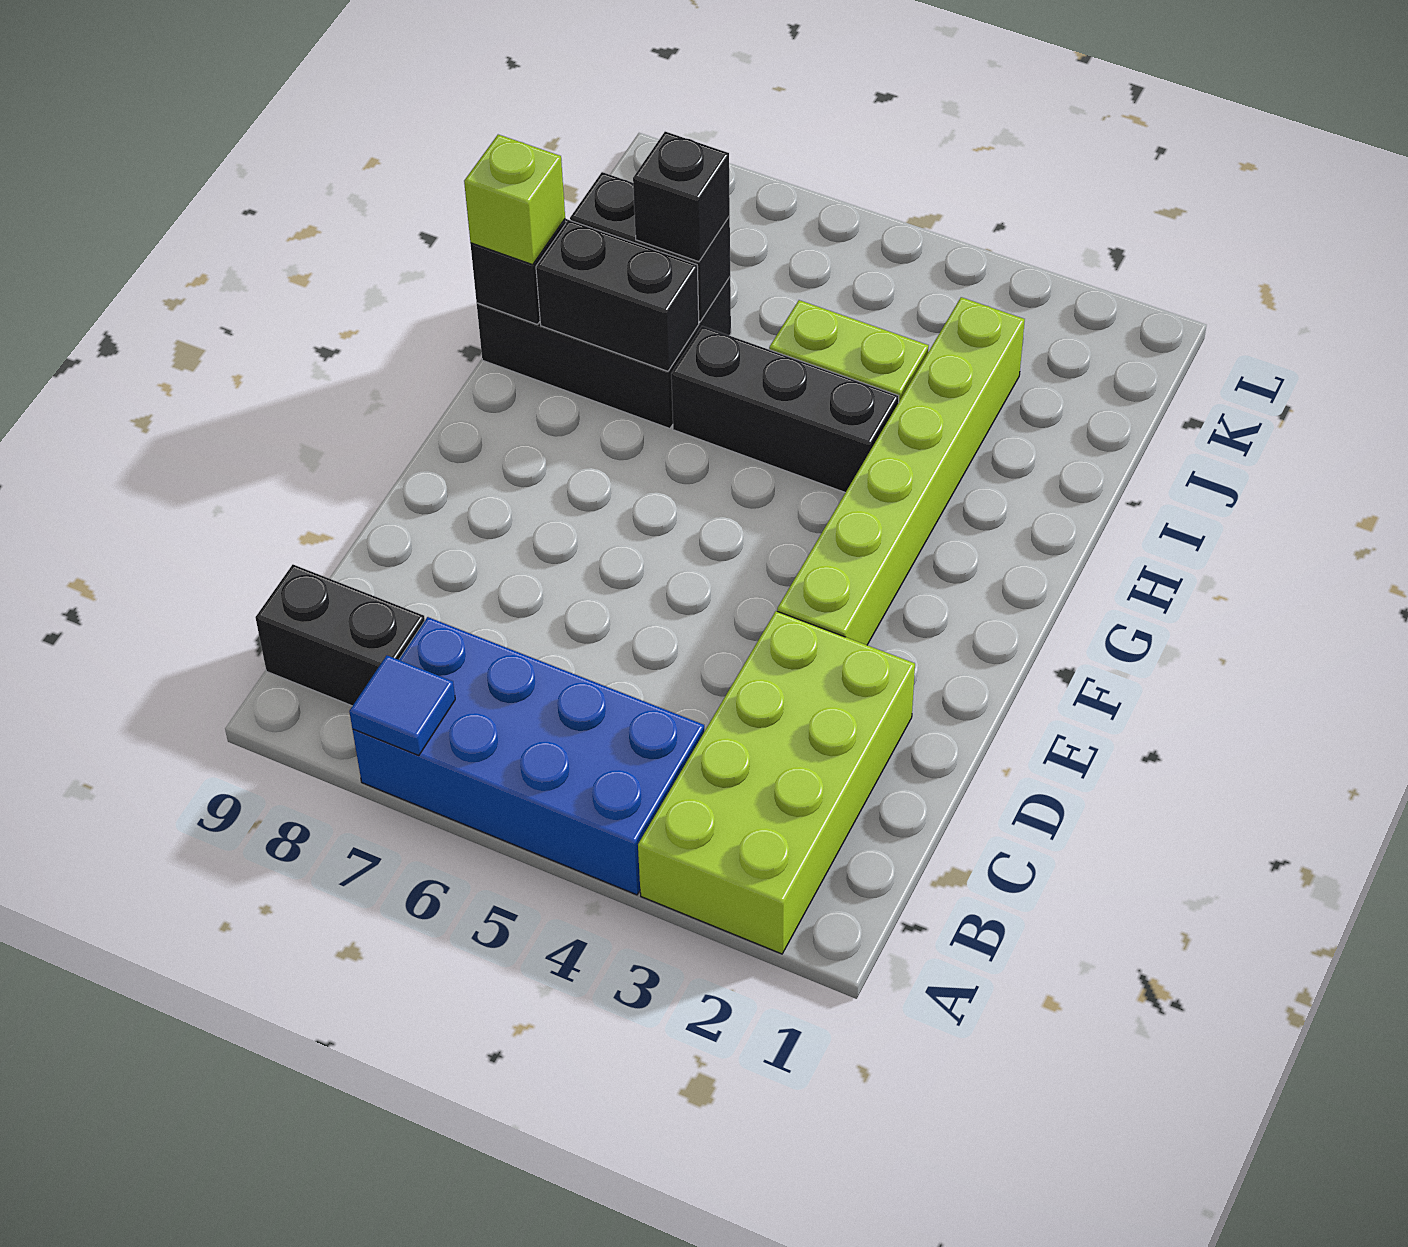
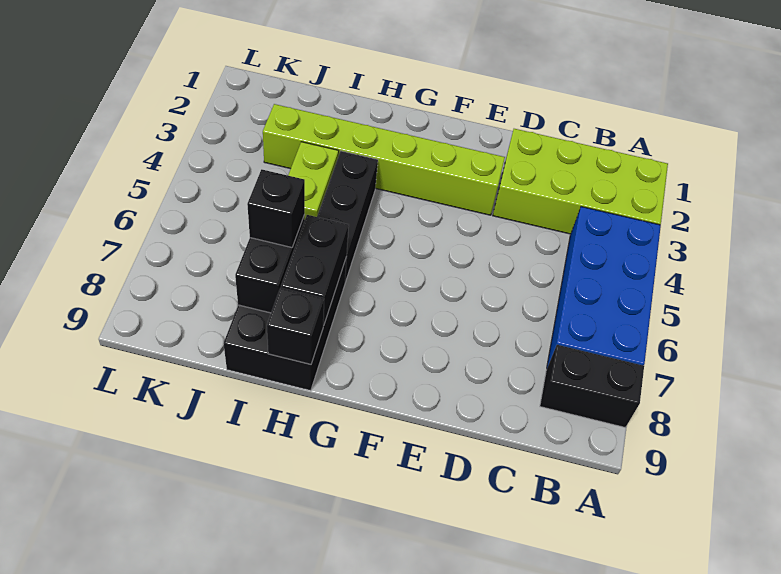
blue 1x1 tile [349,655,455,756] -> none
black 1x2 brick [256,565,425,706] -> black 1x2 brick turned to [540,345,644,427]
lime 1x1 brick [464,135,565,265] -> none

